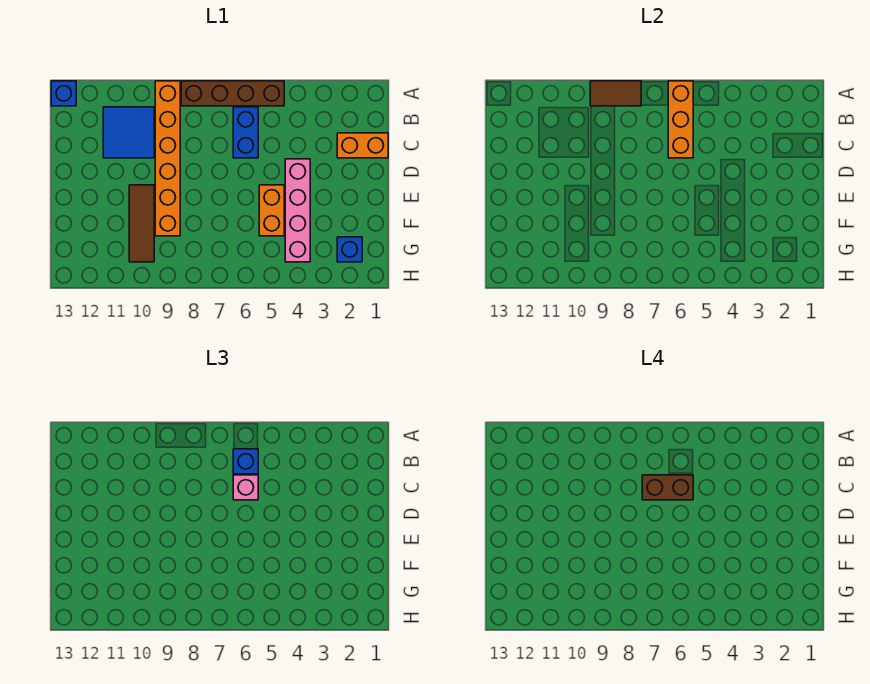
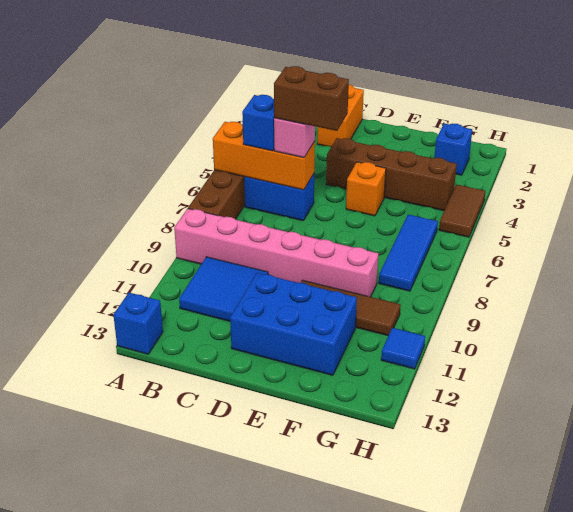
brown 1x2 tile [590,81,641,106] -> brown 1x2 tile moved to [439,184,486,237]
orange 1x6 brick [155,81,180,236] -> pink 1x6 brick [174,208,378,297]
brown 1x2 brick [642,475,693,500] -> brown 1x2 brick turned to [274,66,349,131]
pink 1x4 brick [285,159,310,262] -> brown 1x4 brick [326,138,457,211]
none -> blue 2x3 brick [230,273,357,375]
orange 1x2 brick [259,185,284,236] -> orange 1x1 brick [346,162,386,216]
none -> blue 1x3 tile [379,215,438,291]
none -> blue 1x1 tile [381,328,425,369]

